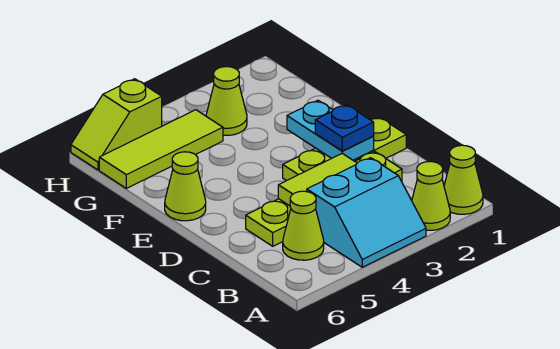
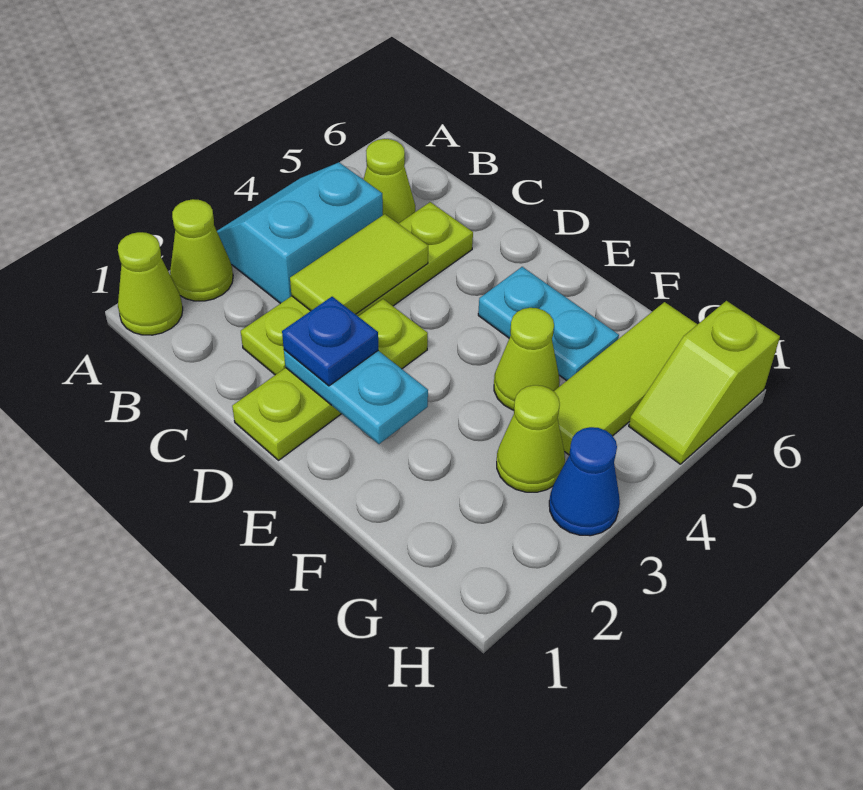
none -> cyan 1x2 plate [478,267,619,381]
lime 1x1 cone [165,152,206,221] -> lime 1x1 cone moved to [494,308,559,410]
none -> blue 1x1 cone [549,427,620,536]
lime 1x2 slope [71,79,162,170] -> lime 1x2 slope turned to [629,301,780,464]

